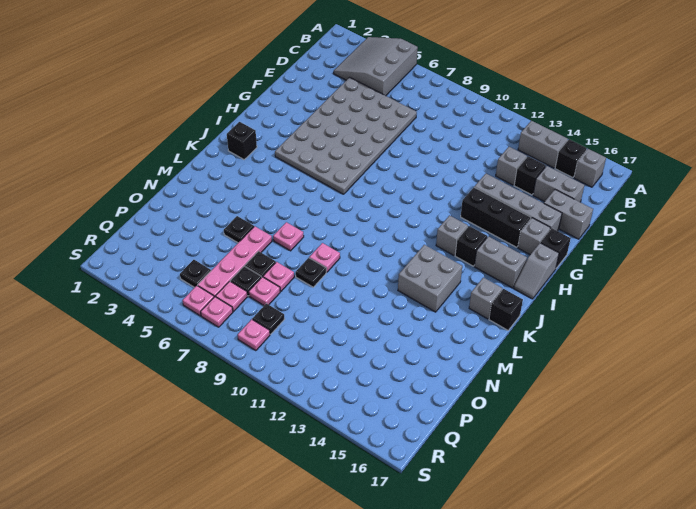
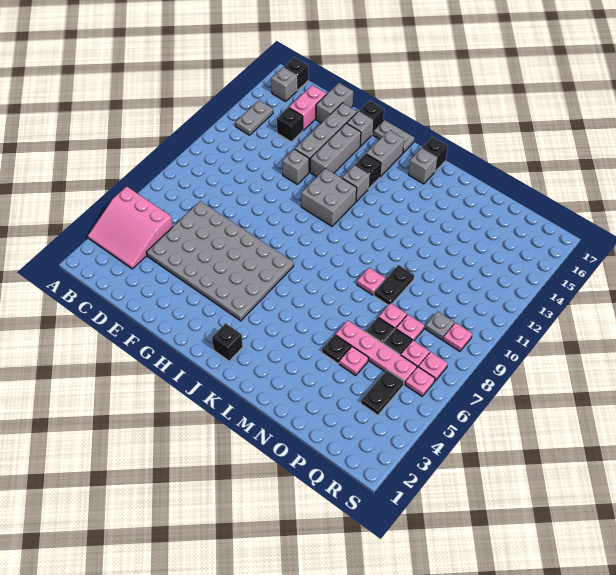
grey 3x3 slope [334,37,418,96] -> pink 3x3 slope [88,186,173,269]
grey 1x2 brick [518,121,568,168] -> grey 1x2 plate [235,100,273,135]
black 1x1 brick [555,139,587,178] -> black 1x1 brick moved to [283,57,308,91]
grey 1x1 brick [496,147,527,185] -> grey 1x1 brick moved to [282,149,309,184]
grey 1x2 brick [533,166,584,202] -> pink 1x2 brick [289,85,327,130]
black 1x3 brick [461,187,531,247] -> grey 1x3 brick [310,123,361,177]
grey 1x2 slope [514,243,559,299] -> grey 1x2 plate [373,120,414,153]
grey 2x2 brick [398,245,462,312] -> grey 2x2 brick moved to [301,168,357,226]
pink 1x1 plate [273,222,304,251] -> pink 1x1 plate moved to [339,347,368,375]
black 1x1 plate [296,258,326,287] -> black 1x2 plate [374,265,414,305]
black 1x1 plate [180,260,211,288] -> black 1x2 plate [361,370,404,415]
black 1x1 plate [253,303,284,334] -> grey 1x1 plate [425,312,454,340]

